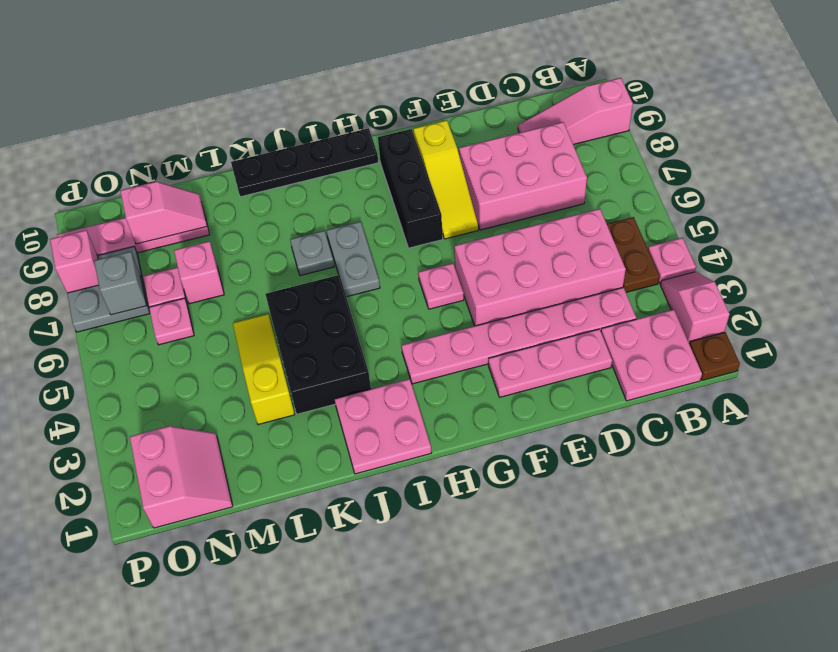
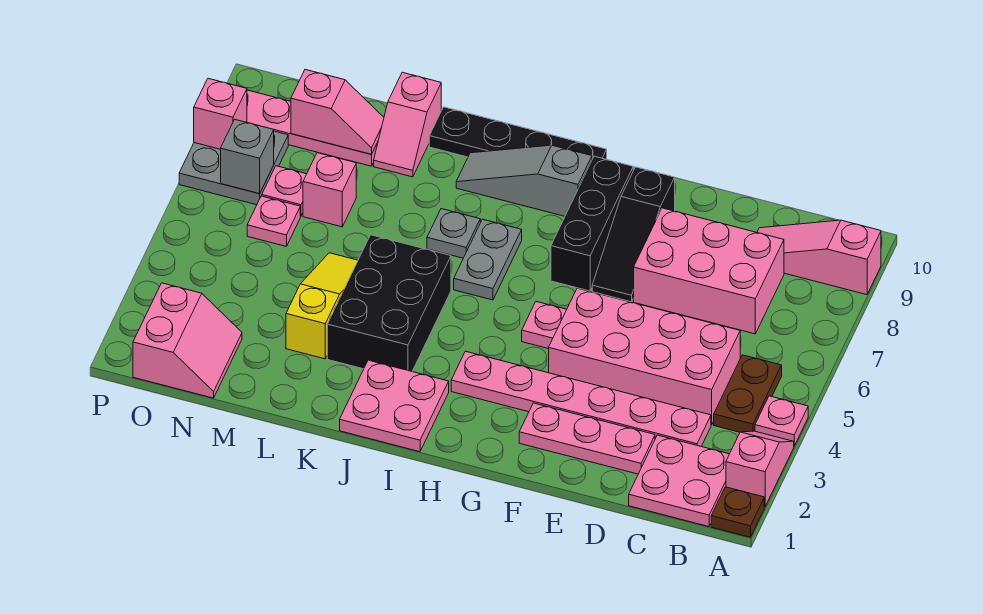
yellow 1x3 slope [413,120,478,239] -> black 1x3 slope [592,167,675,302]
none -> grey 1x3 slope [456,145,592,216]
none -> pink 1x2 slope [374,72,441,177]

